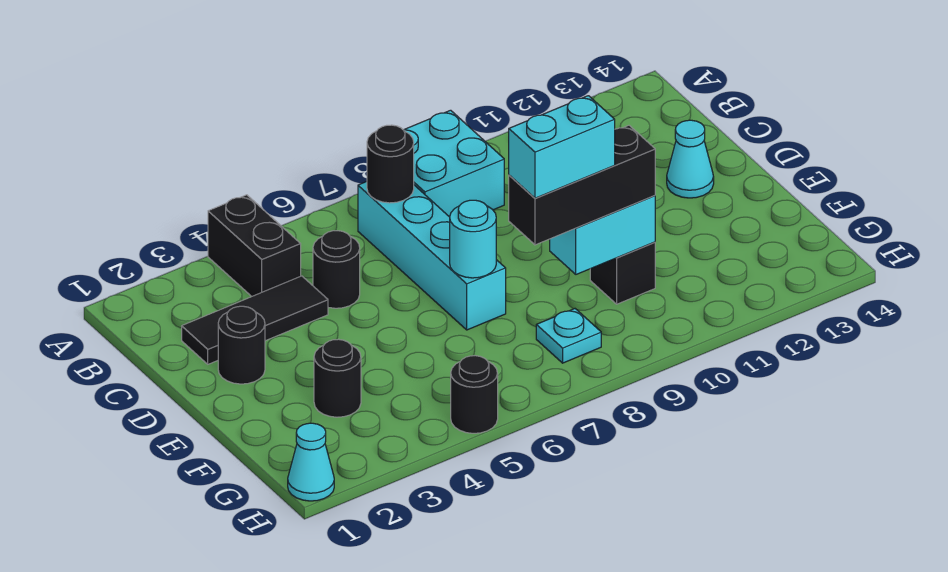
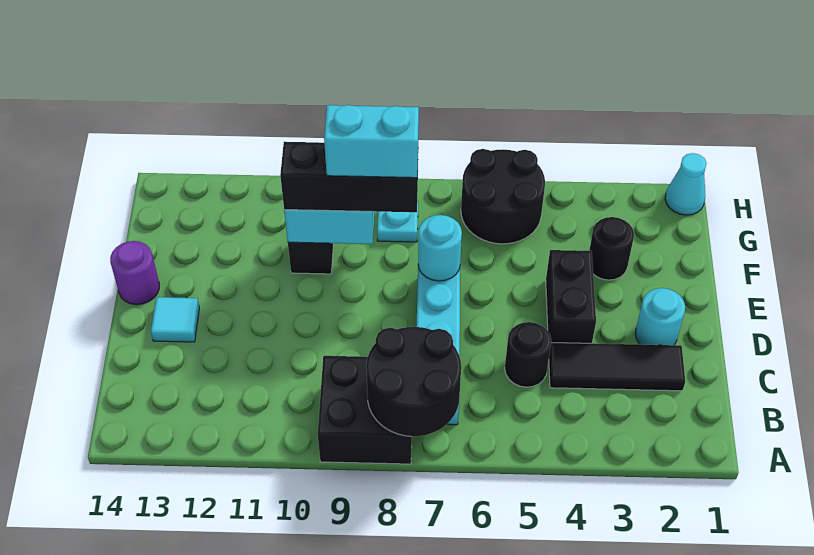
black 1x2 brick [208,195,301,297] -> black 1x2 brick moved to [546,250,596,343]
cyan 2x2 brick [404,110,504,217] -> black 2x2 brick [318,356,412,464]
black 1x1 round brick [367,125,414,203] -> black 2x2 round brick [366,327,461,437]
black 1x1 round brick [218,306,265,384] -> cyan 1x1 round brick [635,288,685,345]
cyan 1x1 cone [667,120,714,198] -> cyan 1x1 tile [151,297,199,342]
none -> purple 1x1 round brick [110,241,159,305]
black 1x1 round brick [451,356,498,433] -> black 2x2 round brick [461,149,545,244]

